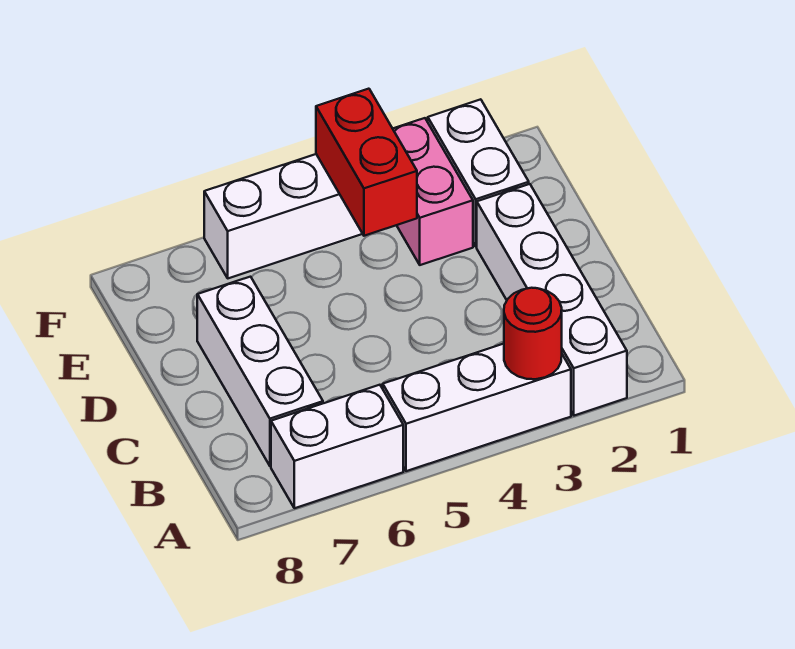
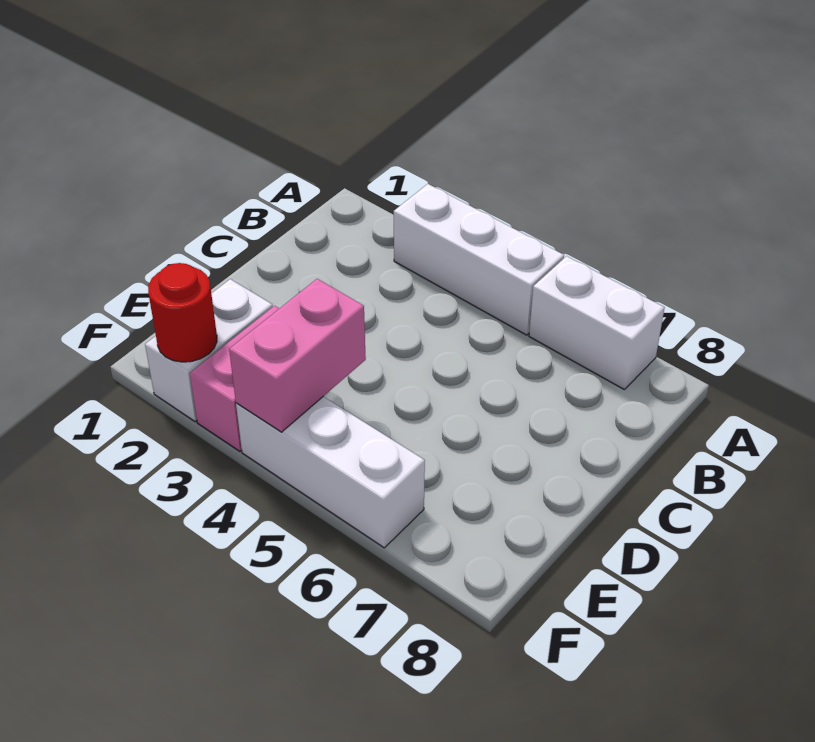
white 1x4 brick [477,184,627,416] -> none
red 1x1 round brick [504,288,562,379] -> red 1x1 round brick moved to [148,263,217,362]
white 1x3 brick [197,277,323,466] -> none
red 1x2 brick [316,89,417,236] -> pink 1x2 brick [229,279,366,432]

